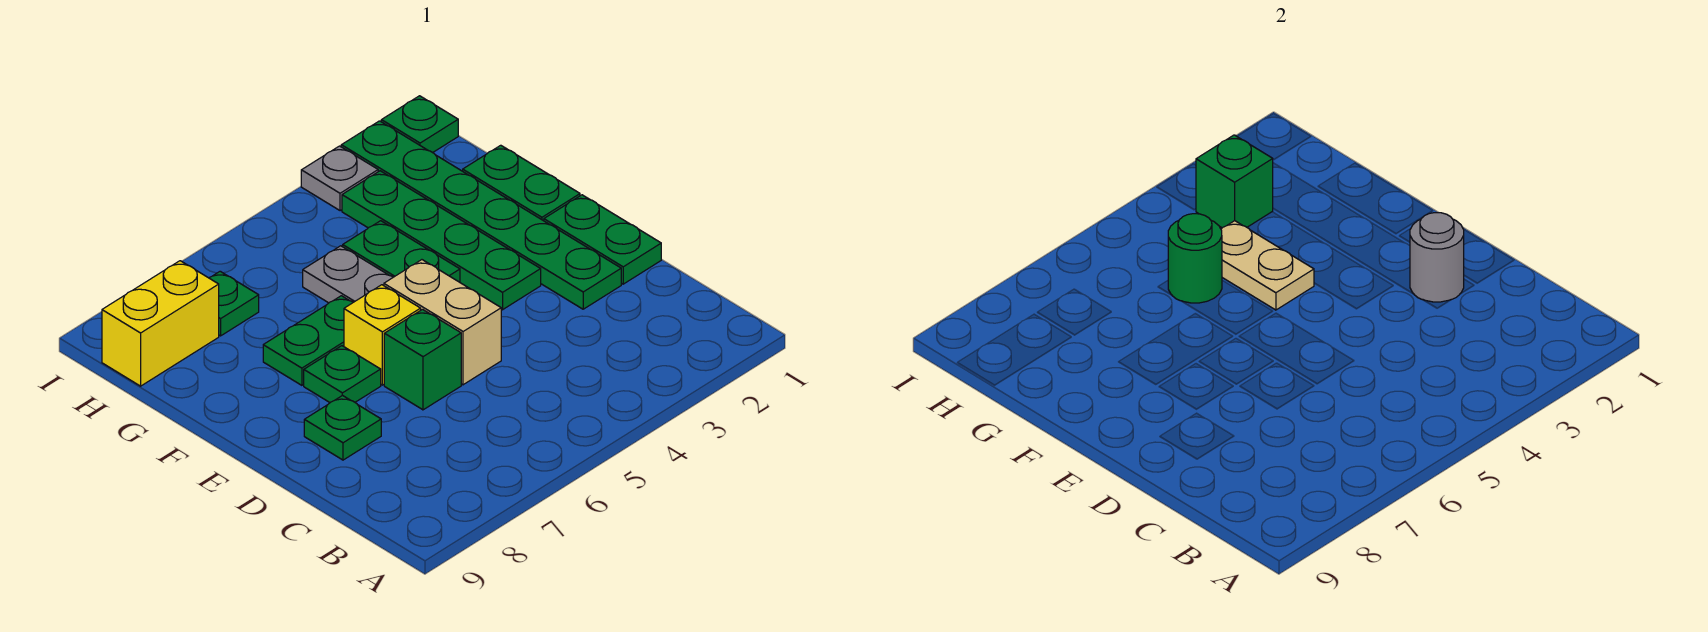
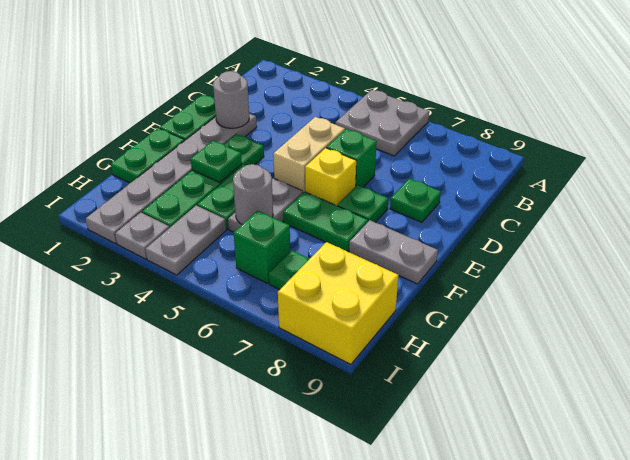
none -> grey 2x2 plate [336,90,429,156]
green 1x6 plate [341,121,621,309] -> grey 1x6 plate [86,114,257,244]
tan 1x2 plate [1221,221,1314,310] -> none
none -> grey 1x2 plate [349,220,438,284]
green 1x1 round brick [1168,214,1222,303] -> grey 1x1 round brick [233,164,273,224]
green 1x1 brick [1196,135,1273,228] -> green 1x1 brick moved to [234,211,290,283]
none -> grey 1x2 plate [145,205,226,275]
yellow 1x2 brick [102,261,219,386] -> yellow 2x2 brick [278,242,399,365]
green 1x1 plate [381,96,458,153] -> green 1x1 plate moved to [191,141,242,182]

